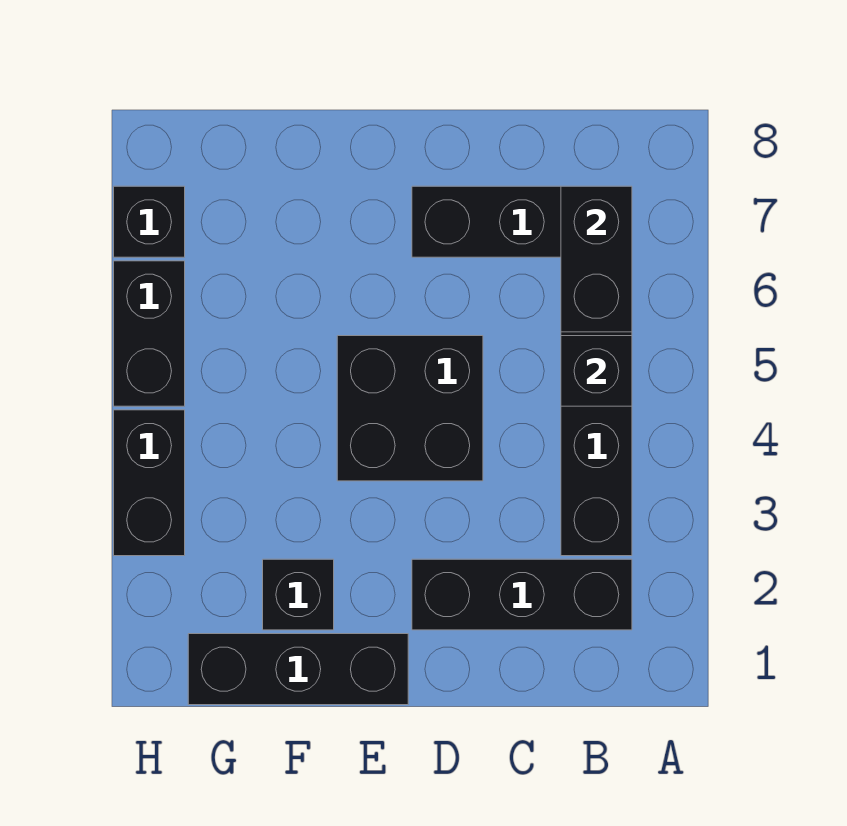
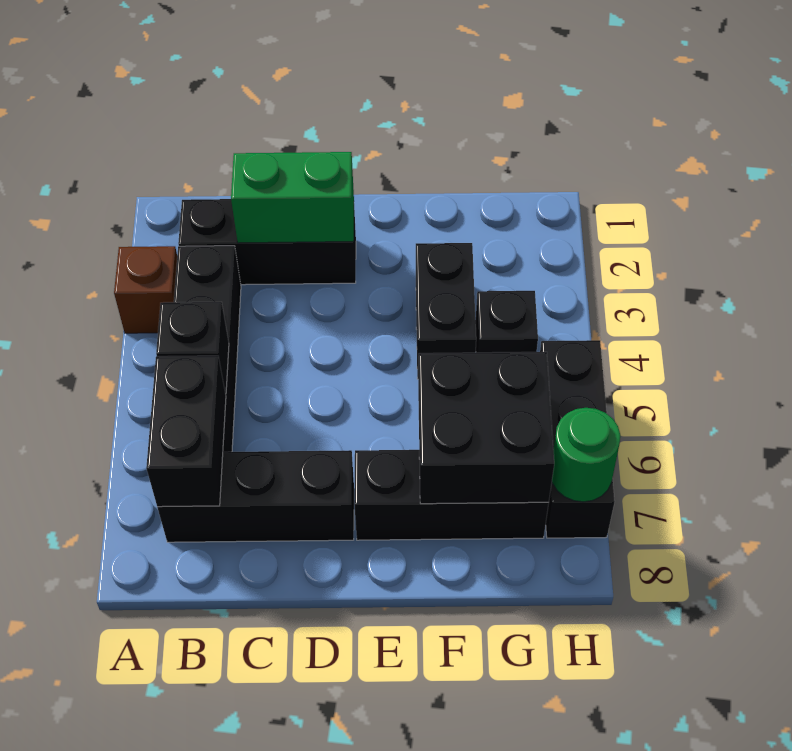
none -> brown 1x1 brick [114,246,177,333]
none -> green 1x2 brick [231,152,354,243]
black 2x2 brick [337,336,483,481] -> black 2x2 brick moved to [418,352,554,504]
black 1x3 brick [188,634,408,705] -> black 1x3 brick moved to [354,450,549,540]
black 1x1 brick [263,559,334,630] -> black 1x1 brick moved to [476,291,538,353]
black 1x2 brick [114,410,185,556] -> black 1x2 brick moved to [416,243,476,379]
none -> green 1x1 round brick [552,408,620,502]

